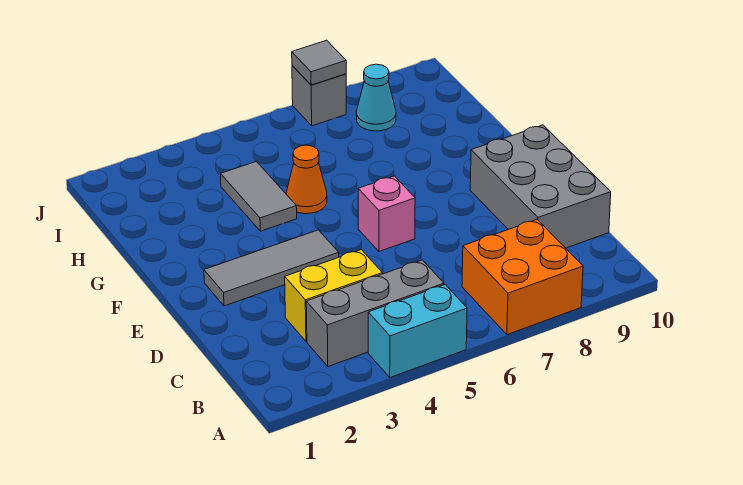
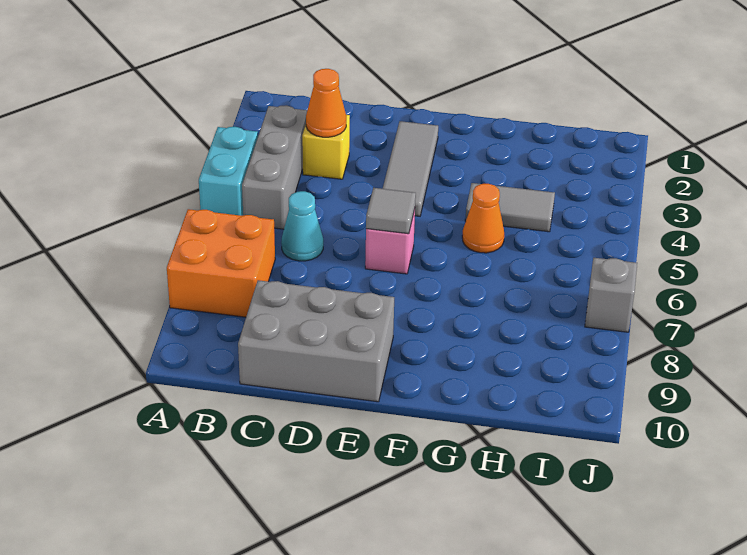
yellow 1x2 brick [285,250,382,341] -> yellow 1x1 brick [302,115,350,179]
none -> orange 1x1 cone [306,69,346,137]
cyan 1x1 cone [356,64,396,131] -> cyan 1x1 cone moved to [281,191,323,261]
grey 1x1 tile [292,40,346,85] -> grey 1x1 tile moved to [366,188,416,234]

